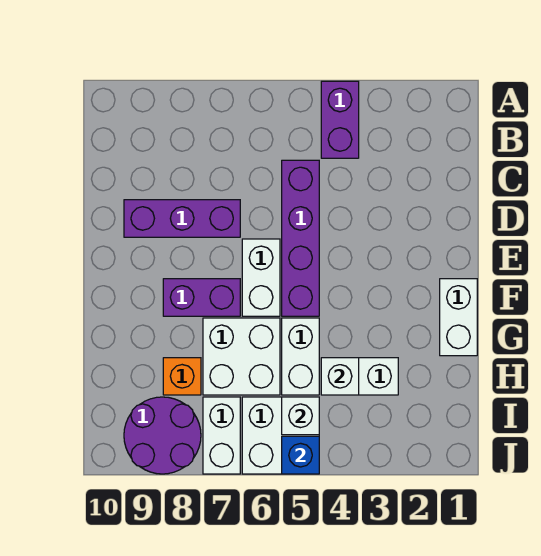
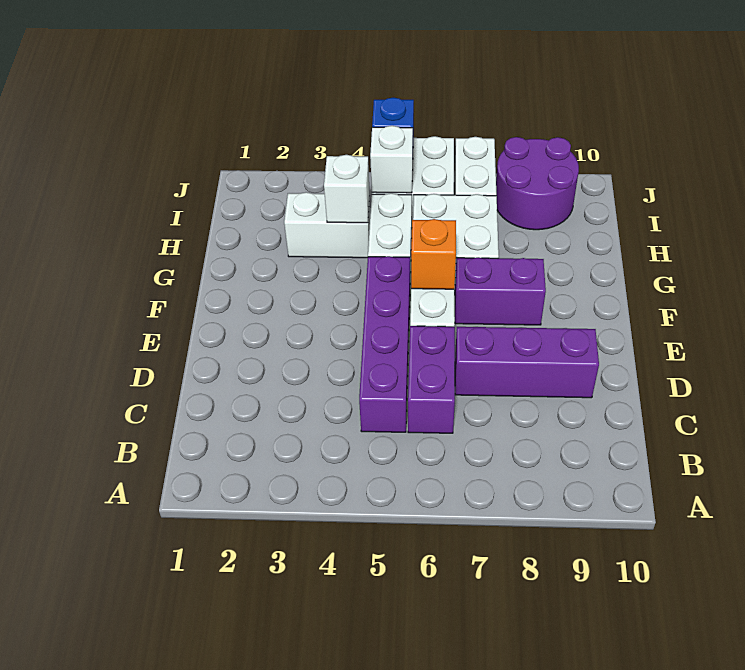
purple 1x2 brick [321,81,359,158] -> purple 1x2 brick moved to [408,326,455,433]
white 1x2 brick [440,279,477,356] -> none
orange 1x1 brick [163,358,201,395] -> orange 1x1 brick moved to [411,219,456,289]

